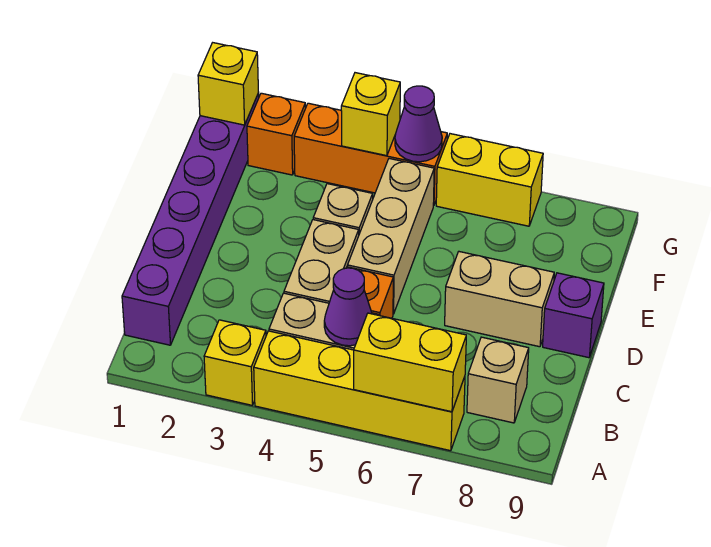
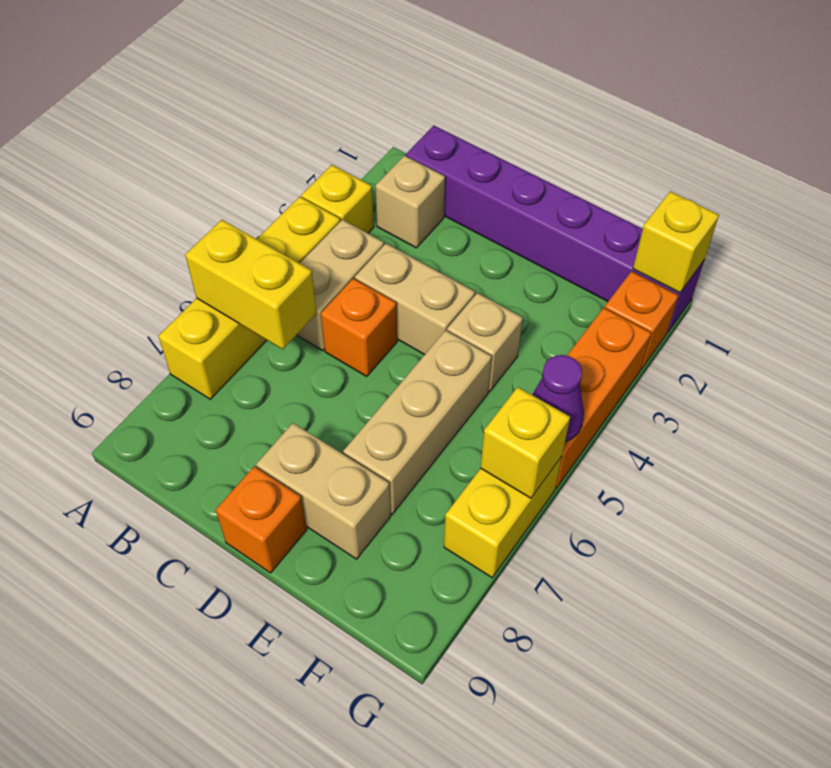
yellow 1x2 brick [354,313,466,412] -> yellow 1x2 brick turned to [185,220,317,349]
purple 1x1 cone [324,268,372,346] -> none
tan 1x1 brick [467,337,529,423] -> tan 1x1 brick moved to [375,156,445,248]
tan 1x3 brick [347,159,434,314] -> tan 1x3 brick turned to [343,330,492,514]
tan 1x2 brick [445,252,554,347] -> tan 1x2 brick turned to [256,423,391,559]
purple 1x1 brick [543,273,604,358] -> orange 1x1 brick [216,466,307,573]
yellow 1x1 brick [341,73,400,156] -> yellow 1x1 brick moved to [481,387,570,498]

